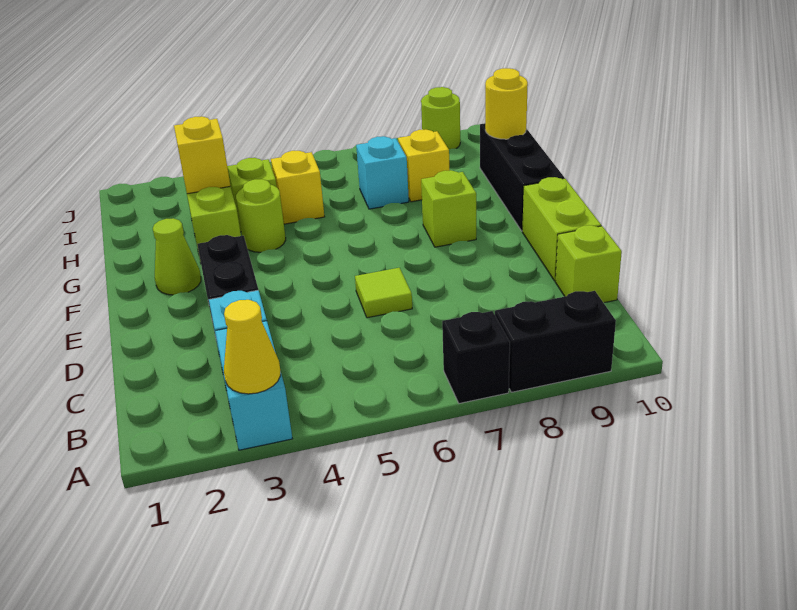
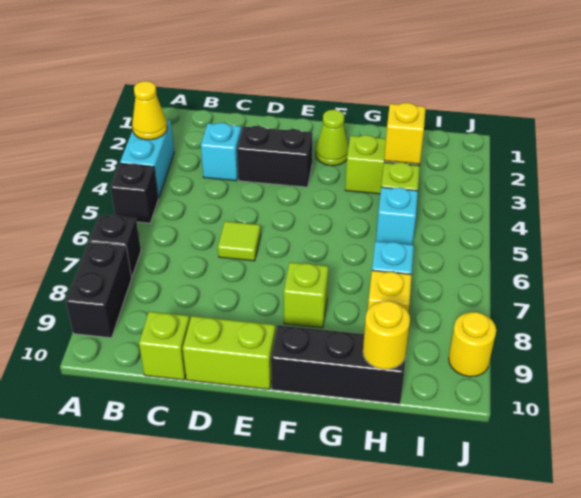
cyan 1x2 brick [215,321,292,450] -> cyan 1x2 brick turned to [120,120,174,198]
none -> black 1x1 brick [110,163,158,223]
lime 1x1 round brick [236,179,286,252] -> none
yellow 1x1 brick [271,151,324,224] -> cyan 1x1 brick [376,187,418,245]
lime 1x1 round brick [421,87,460,149] -> yellow 1x1 round brick [449,312,496,377]

